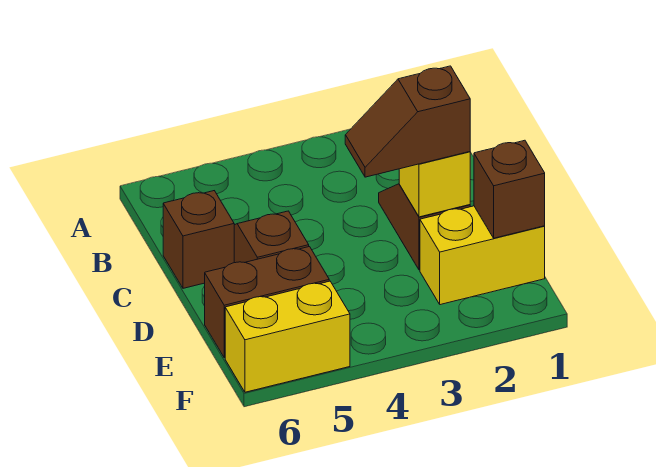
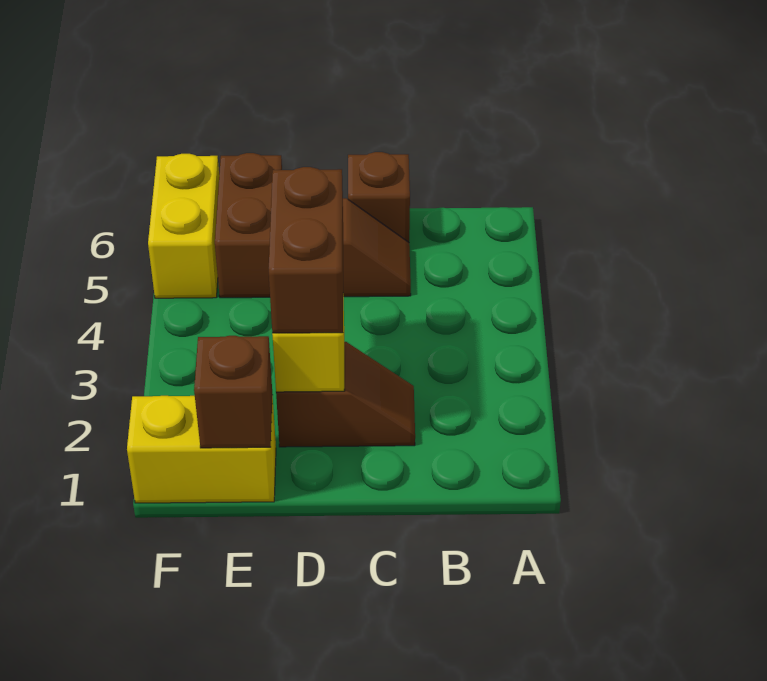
brown 1x2 slope [345,66,470,177] -> brown 1x2 brick [269,167,343,333]
yellow 1x2 brick [420,206,545,305] -> yellow 1x2 brick turned to [127,395,276,503]

